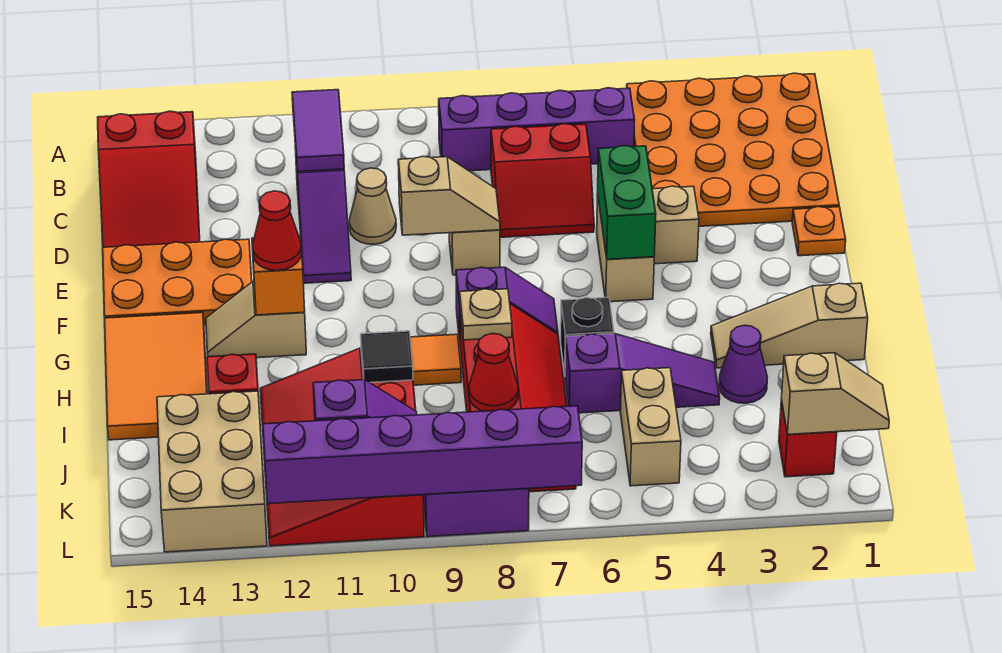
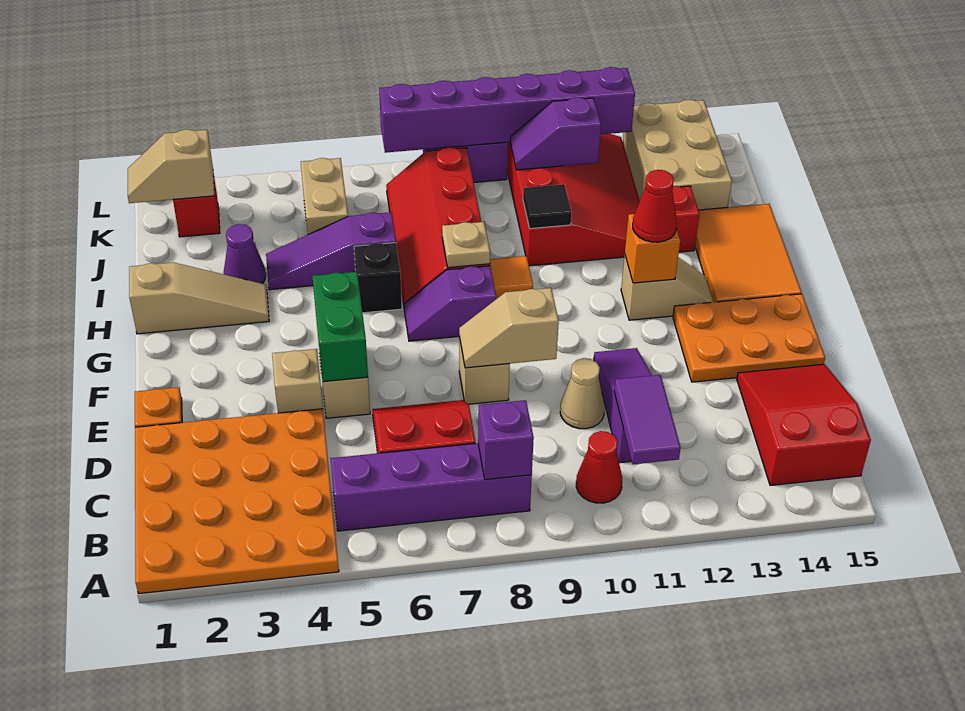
none -> purple 1x1 brick [478,400,534,480]
red 1x1 cone [469,333,518,411] -> red 1x1 cone moved to [576,431,622,503]

